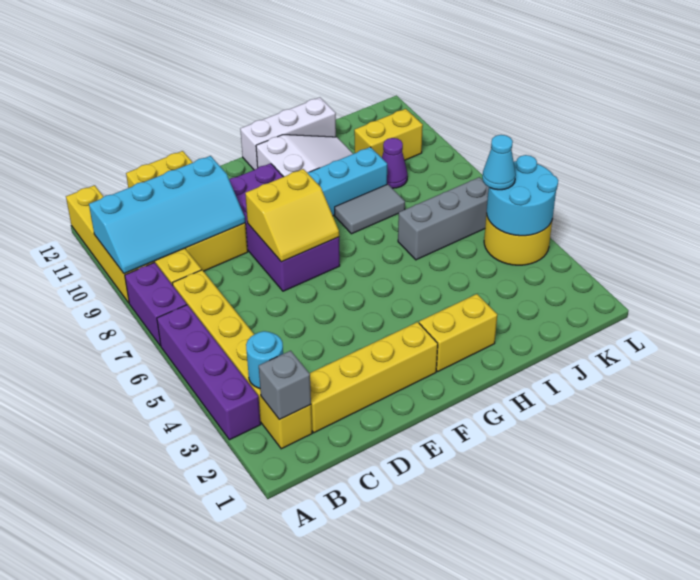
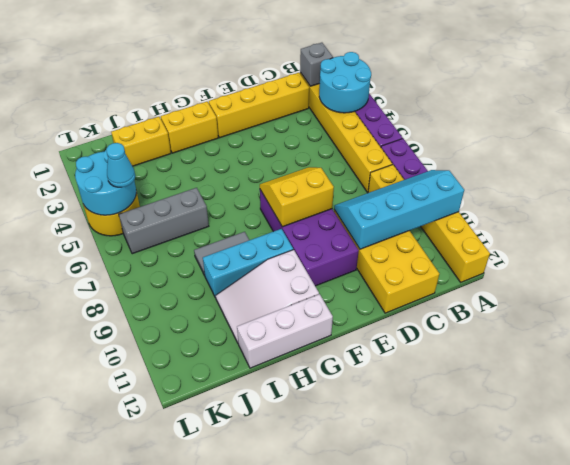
cyan 1x1 round brick [246,331,283,389] -> cyan 2x2 round brick [319,52,371,113]
purple 1x1 cone [382,138,408,188] -> none
yellow 1x2 brick [354,109,423,160] -> yellow 1x2 brick moved to [111,117,171,166]

